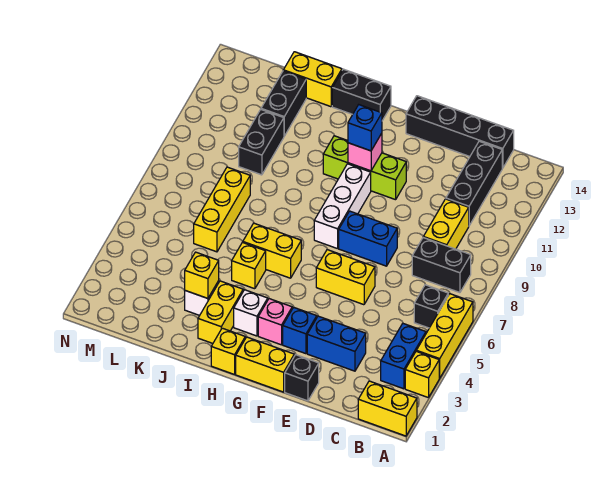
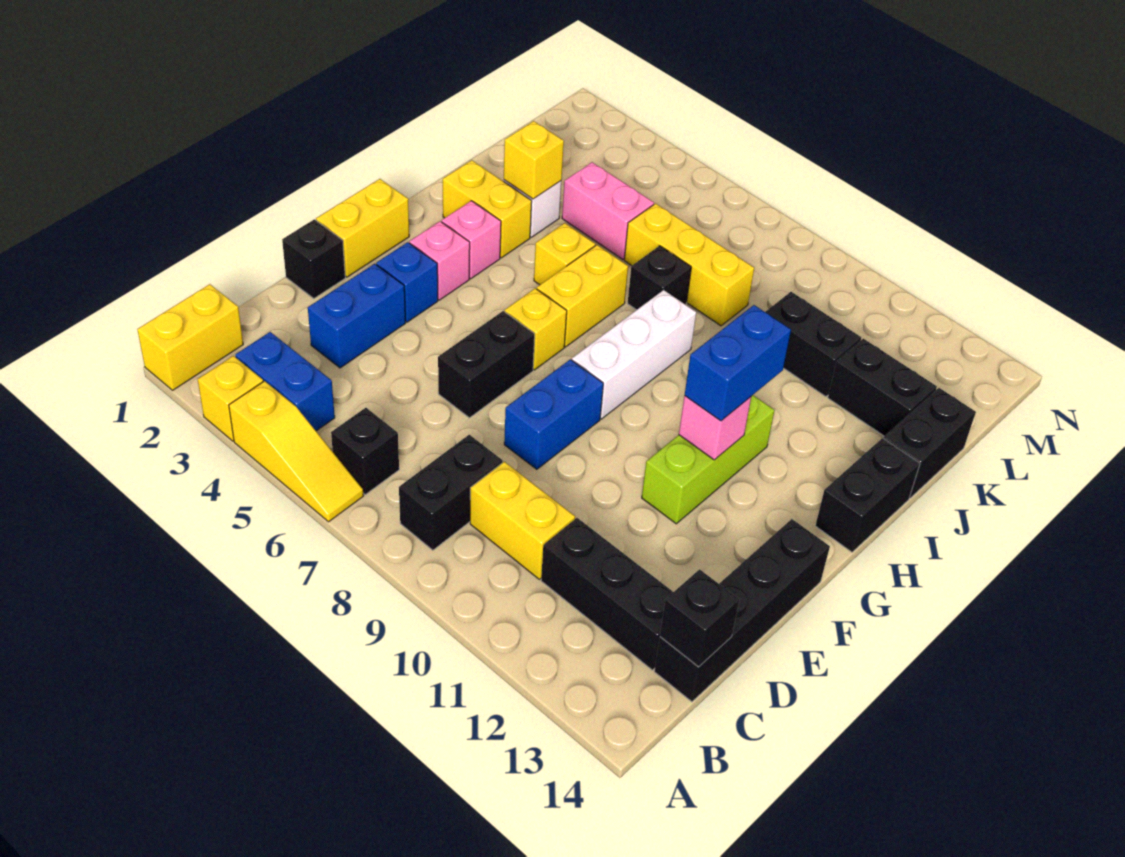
yellow 1x3 brick [416,294,473,378] -> yellow 1x3 slope [229,381,363,522]
none -> black 1x1 brick [660,569,739,667]
yellow 1x2 brick [316,250,375,305] -> black 1x2 brick [438,311,535,418]
white 1x3 brick [314,164,371,249] -> white 1x3 brick turned to [572,290,696,419]
blue 1x1 brick [348,105,382,151] -> blue 1x2 brick [685,305,791,421]
yellow 1x1 brick [211,328,245,374] -> yellow 1x1 brick moved to [505,288,567,370]
white 1x1 brick [234,290,268,336] -> pink 1x1 brick [442,201,501,279]
none -> black 1x1 brick [628,246,691,310]
yellow 1x2 brick [283,52,342,107] -> black 1x2 brick [883,388,976,498]
none -> pink 1x2 brick [562,162,654,259]

